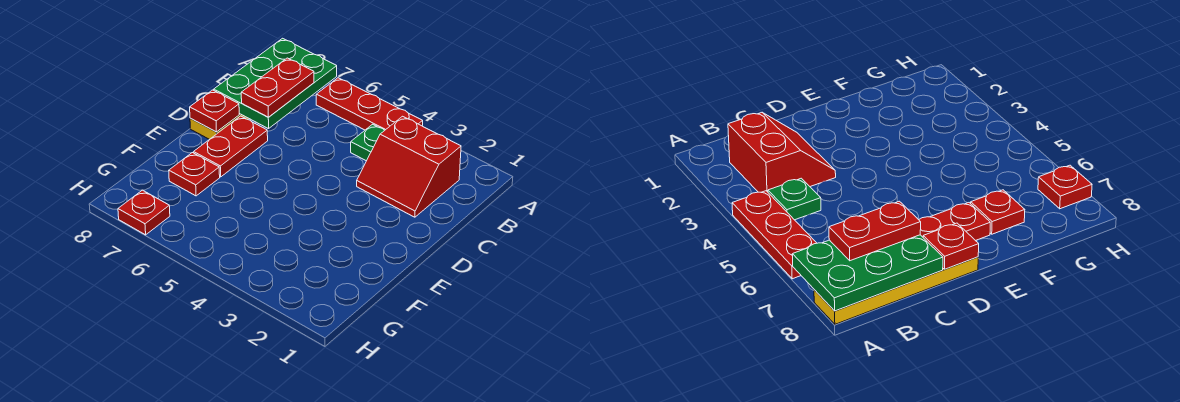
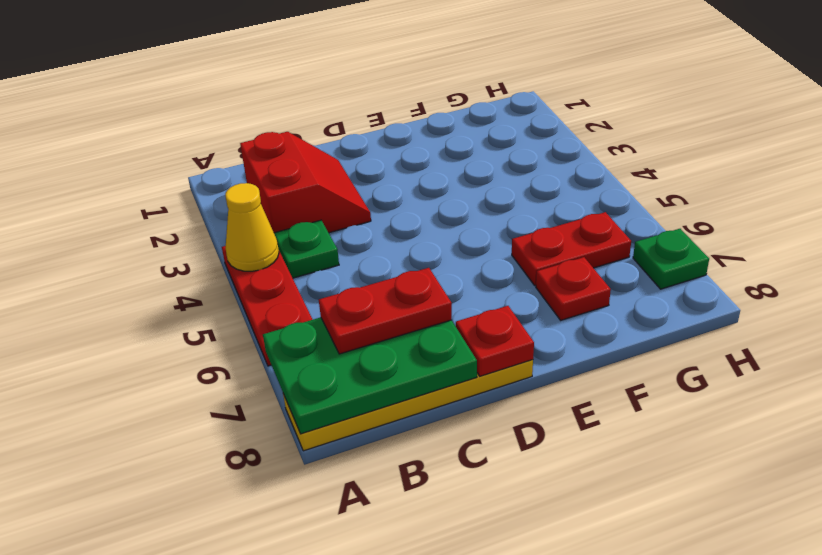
none -> yellow 1x1 cone [225,183,279,271]
red 1x2 plate [194,116,268,177] -> red 1x2 plate moved to [512,212,631,286]
red 1x1 plate [118,190,170,235] -> green 1x1 plate [633,229,709,289]

